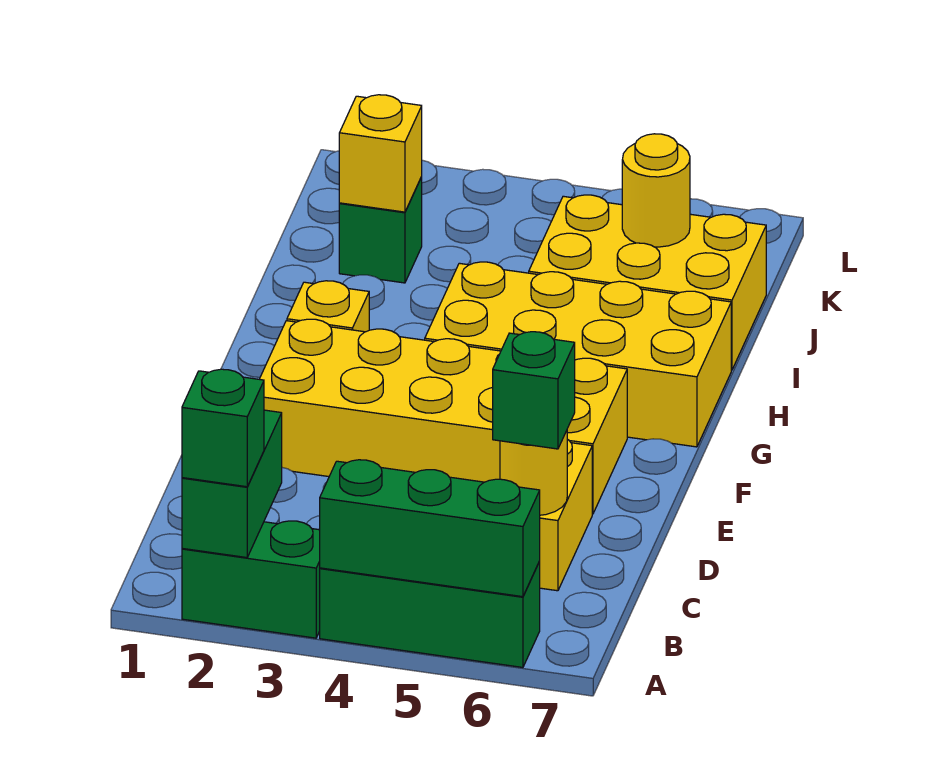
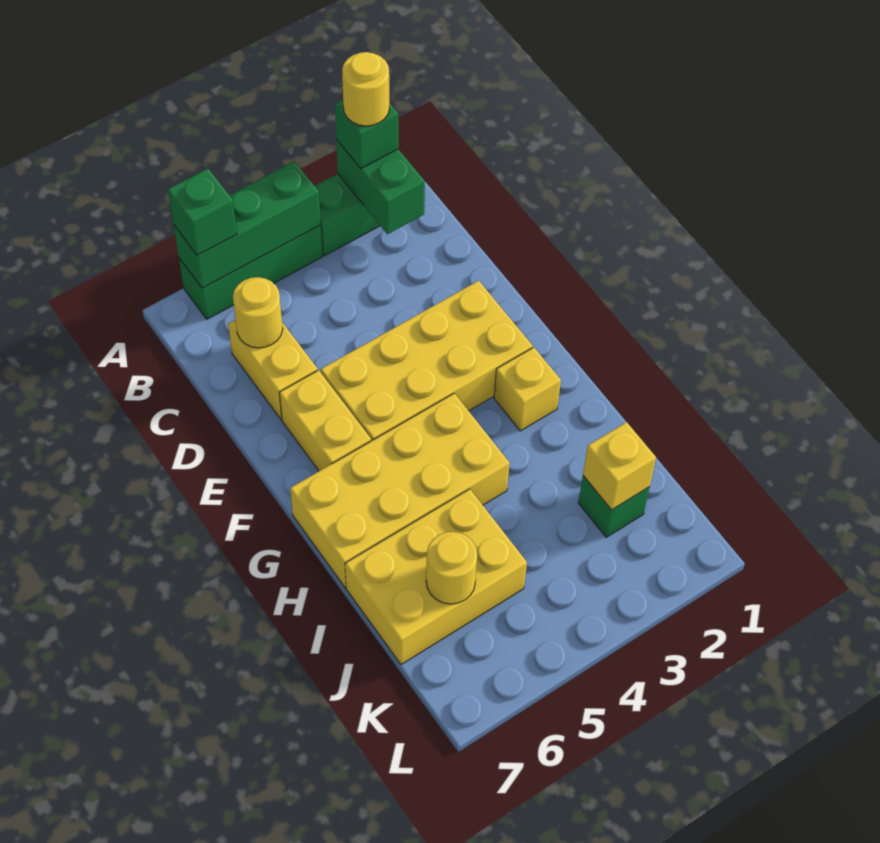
none -> yellow 1x1 round brick [342,52,389,126]
green 1x1 brick [493,332,575,449] -> green 1x1 brick moved to [168,169,237,255]

